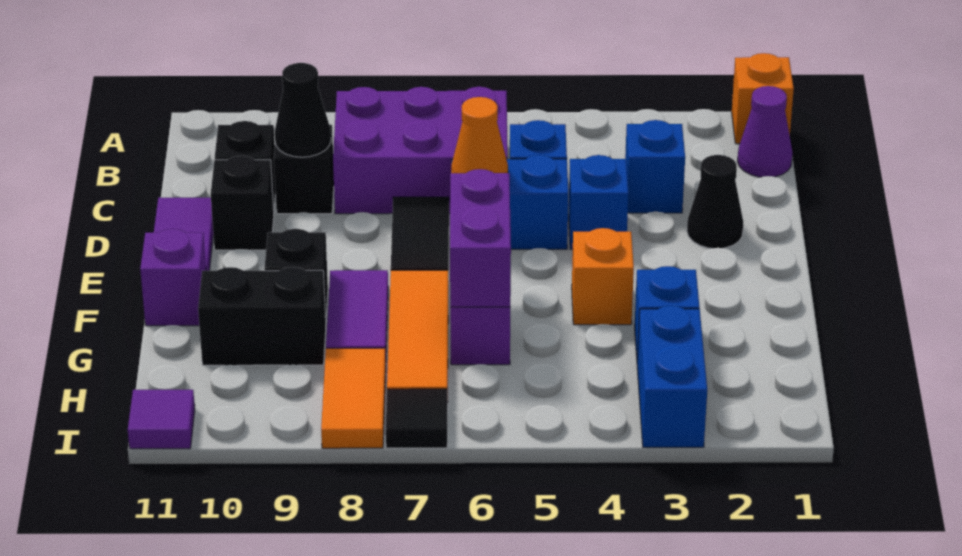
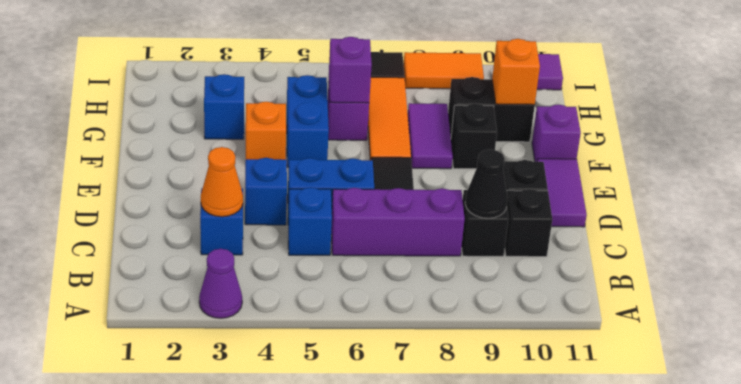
orange 1x1 brick [732,53,794,144] -> orange 1x1 brick moved to [492,39,540,105]
purple 1x1 cone [737,86,792,177] -> purple 1x1 cone moved to [199,249,242,318]
purple 2x3 brick [333,87,508,214] -> purple 1x3 brick [331,188,465,256]
black 1x1 cone [687,155,743,248] -> none
orange 1x1 cone [451,97,508,173] -> orange 1x1 cone moved to [201,147,243,217]
purple 1x2 brick [450,169,511,307] -> purple 1x1 brick [329,37,372,103]
blue 1x2 brick [637,306,707,447] -> blue 1x2 brick moved to [287,75,329,167]
orange 1x2 tile [321,348,386,448] -> orange 1x2 tile turned to [403,52,484,89]

